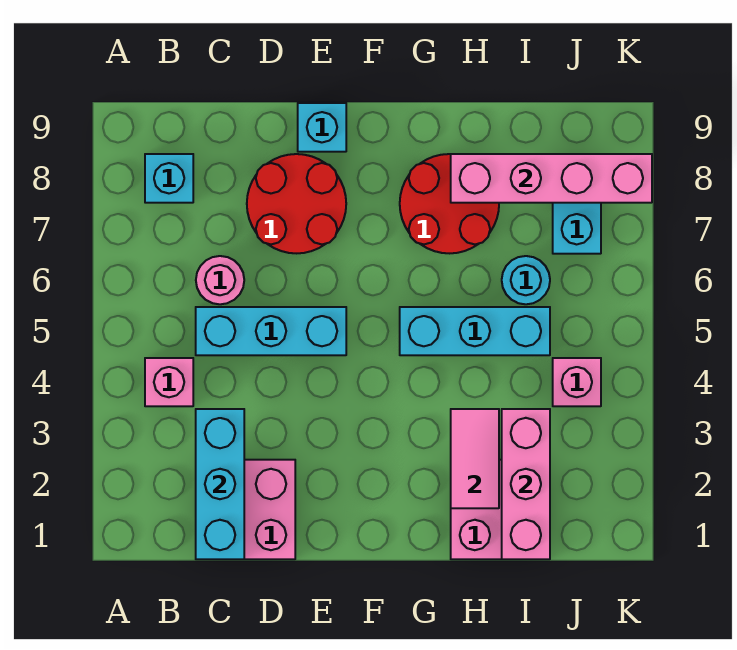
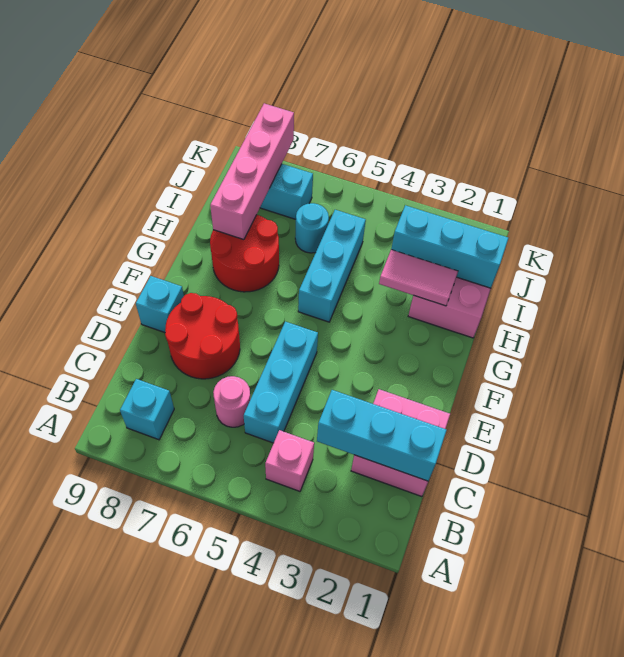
pink 1x3 brick [502,409,550,559] -> cyan 1x3 brick [391,205,508,288]
pink 1x1 brick [553,358,601,406] -> none

